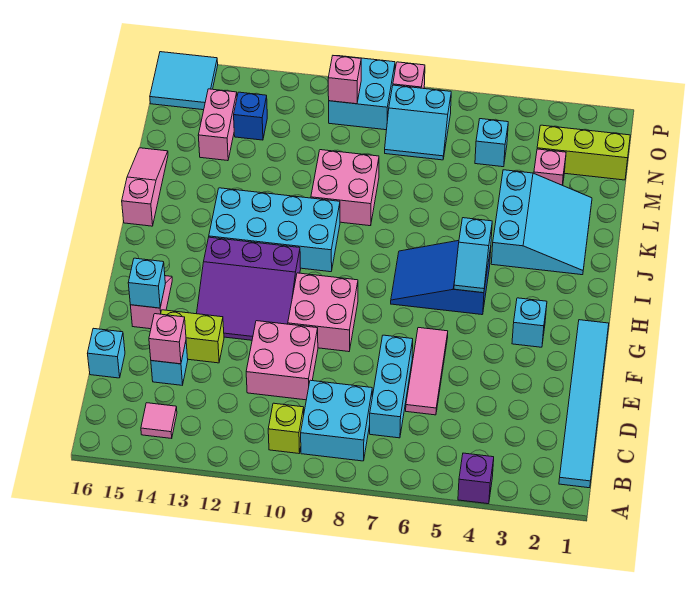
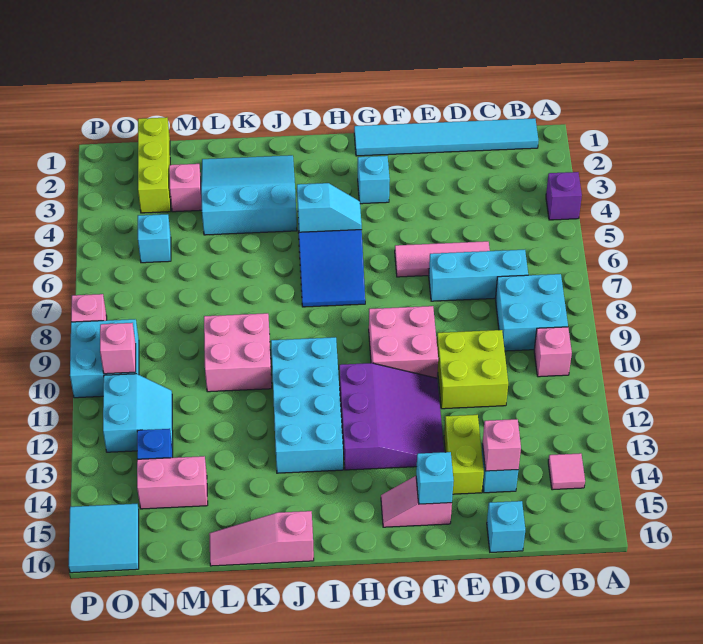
lime 1x1 brick [268,403,304,453] -> pink 1x1 brick [534,327,572,377]
pink 2x2 brick [246,321,318,400] -> lime 2x2 brick [437,330,508,409]
cyan 2x2 slope [385,85,451,160] -> cyan 2x2 slope moved to [103,374,173,452]

